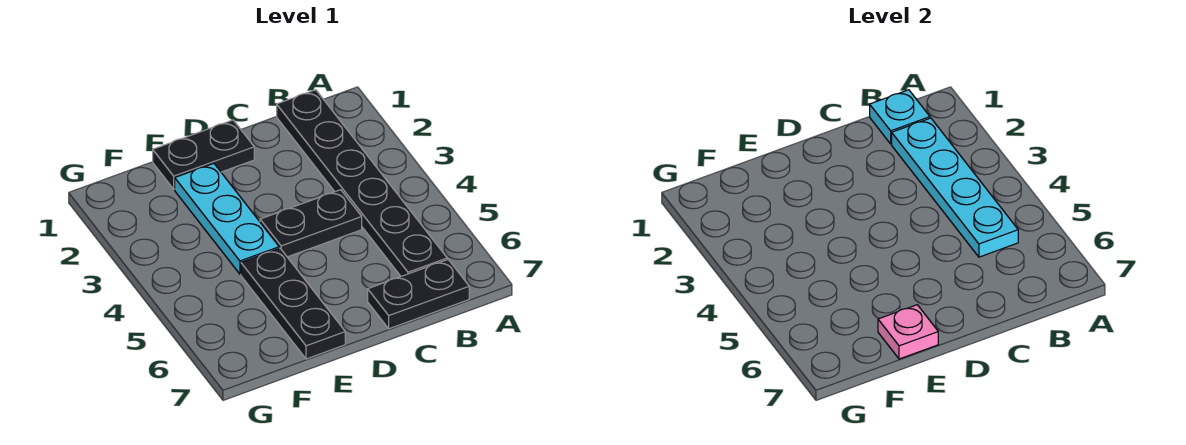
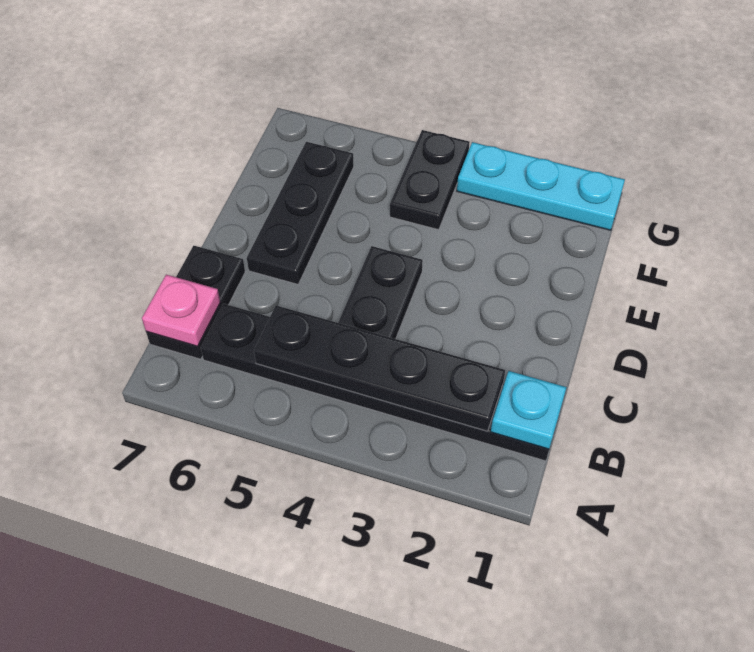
cyan 1x4 plate [892,118,1018,257] -> black 1x4 plate [254,305,505,431]
black 1x2 plate [153,120,254,189] -> black 1x2 plate moved to [390,130,469,230]
cyan 1x3 plate [175,163,279,274] -> cyan 1x3 plate moved to [457,142,625,230]
black 1x3 plate [241,248,345,359] -> black 1x3 plate turned to [247,142,354,284]
pink 1x1 plate [878,305,938,359] -> pink 1x1 plate moved to [142,275,220,346]

